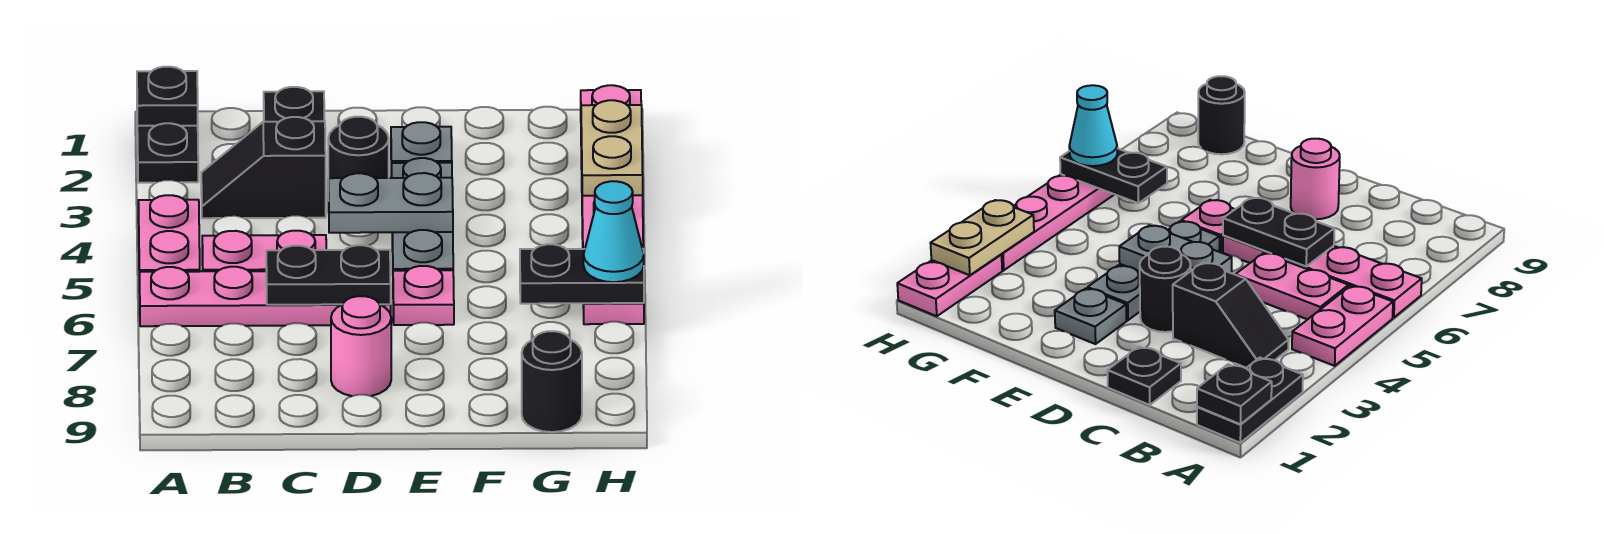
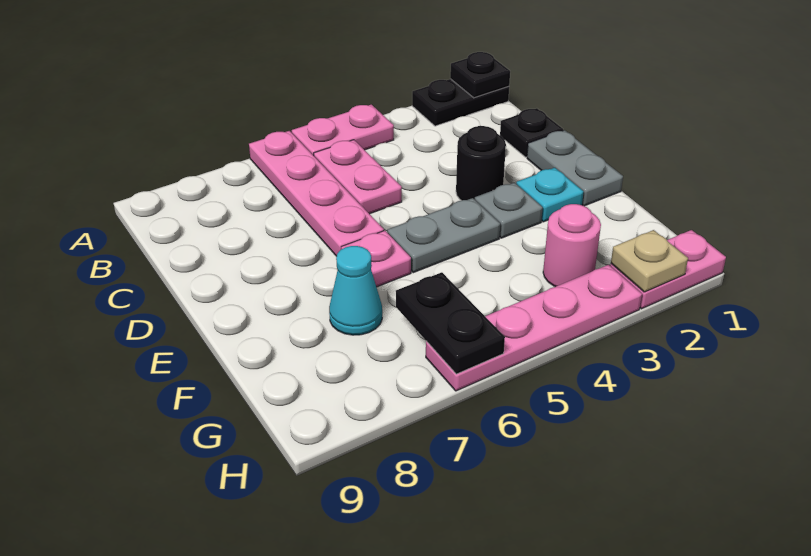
black 1x2 slope [201,117,326,218] -> none
black 1x2 plate [266,245,391,305] -> none
grey 1x2 plate [329,173,453,233] -> grey 1x2 plate moved to [527,130,623,206]
pink 1x1 round brick [331,296,391,396] -> pink 1x1 round brick moved to [543,204,601,287]
grey 1x1 plate [391,122,452,178] -> cyan 1x1 plate [516,168,584,222]
black 1x1 round brick [522,331,582,432] -> none
tan 1x2 plate [581,100,643,196] -> tan 1x1 plate [611,230,688,292]
cyan 1x1 cone [583,181,644,282] -> cyan 1x1 cone moved to [329,246,382,335]

